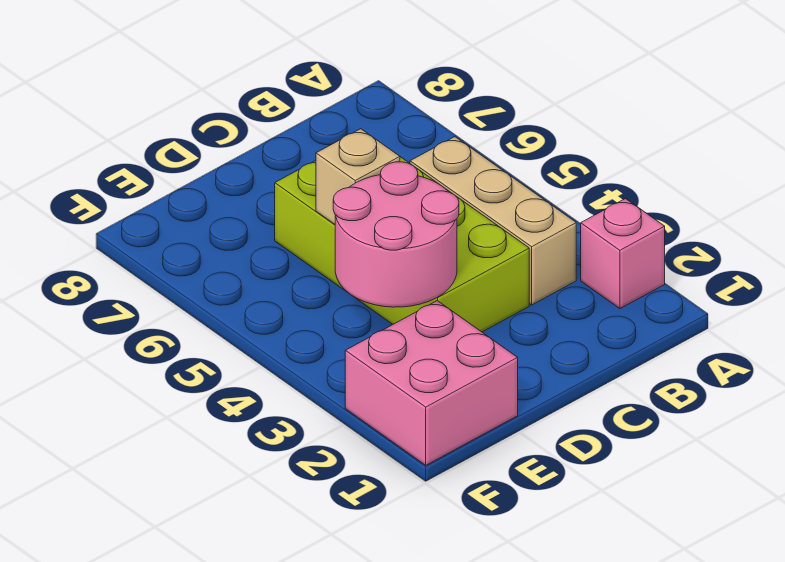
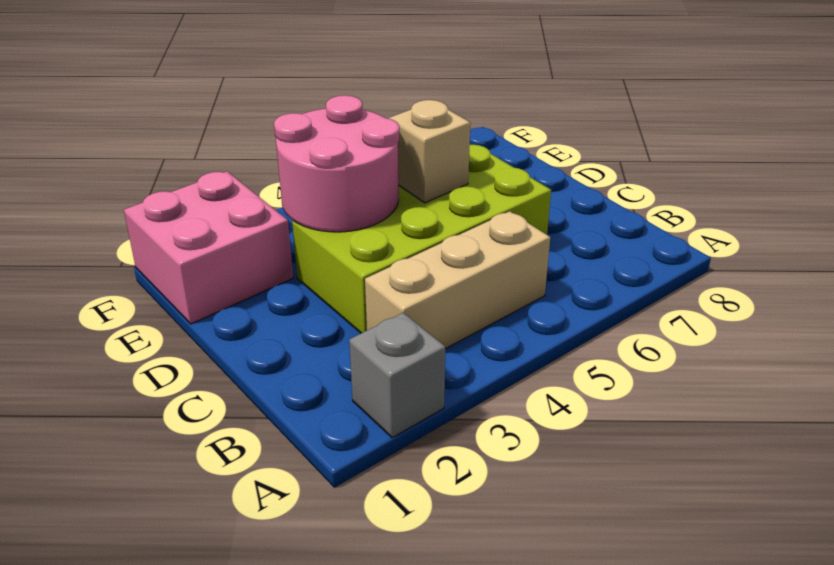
pink 1x1 brick [581,199,665,308] -> grey 1x1 brick [349,313,445,438]

